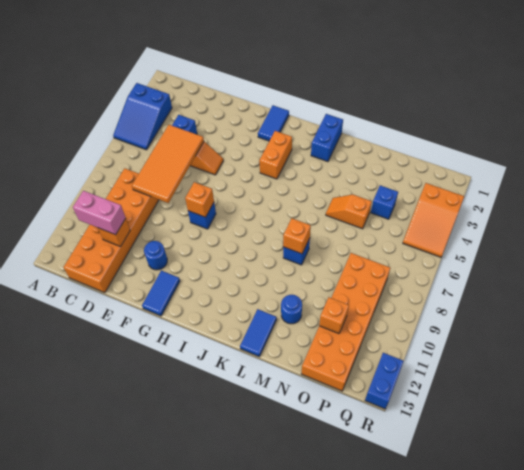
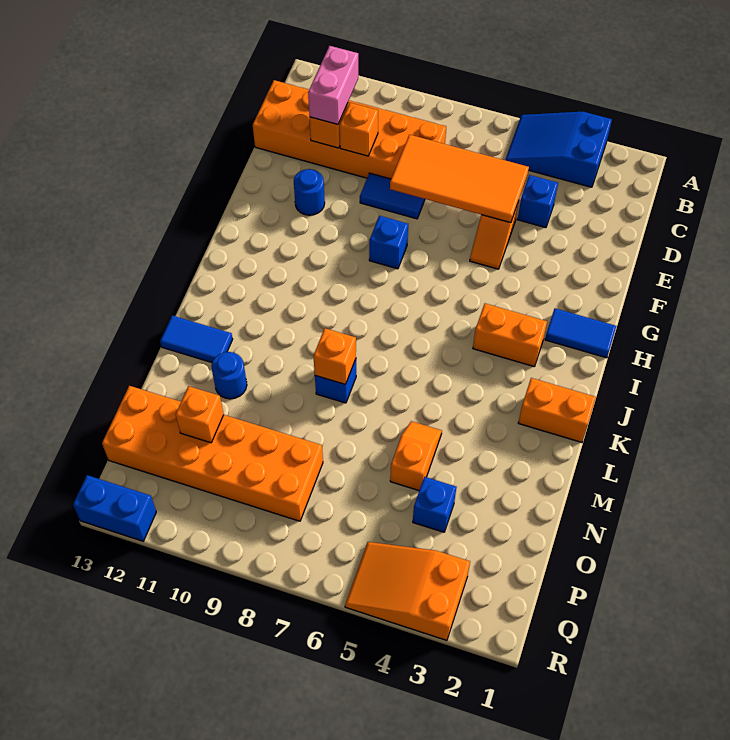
orange 1x1 brick [185,182,214,217] -> orange 1x1 brick moved to [340,103,378,156]
blue 1x2 tile [142,271,180,316] -> blue 1x2 tile moved to [360,173,425,219]
blue 1x2 brick [311,114,343,162] -> orange 1x2 brick [518,378,596,442]

